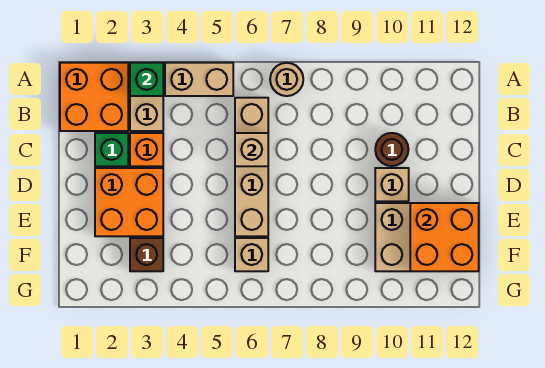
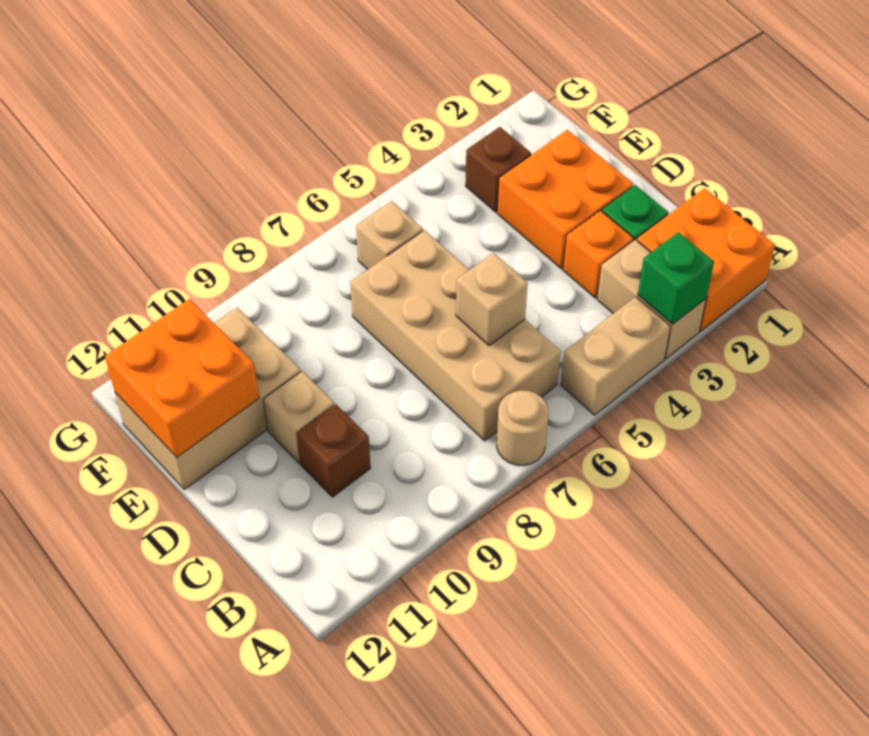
tan 1x4 brick [235,98,268,236] -> tan 2x4 brick [350,230,561,441]
brown 1x1 round brick [375,133,409,166] -> brown 1x1 brick [297,404,370,497]

